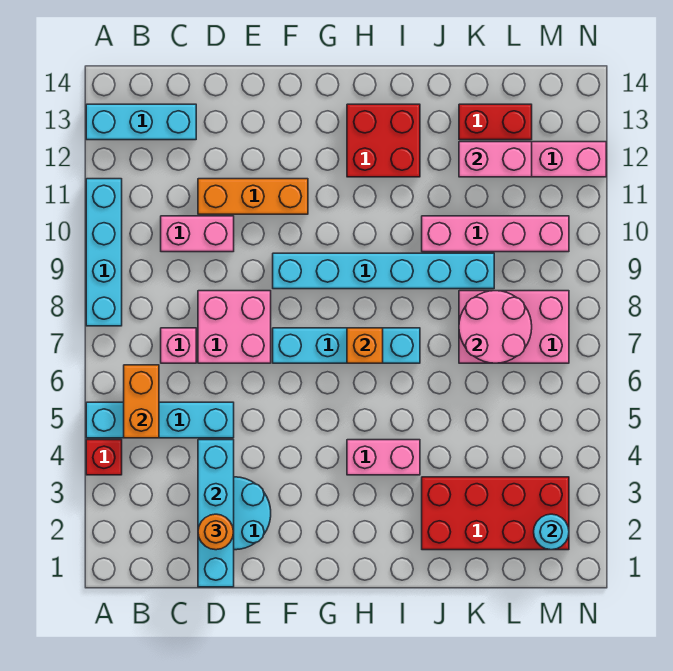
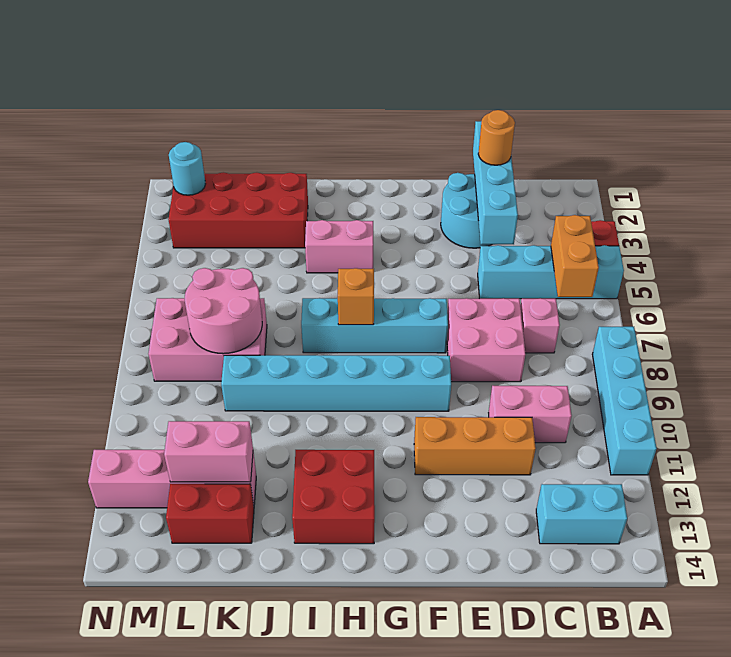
cyan 1x3 brick [86,104,196,140] -> cyan 1x2 brick [536,484,627,544]
pink 1x4 brick [422,216,569,252] -> none

